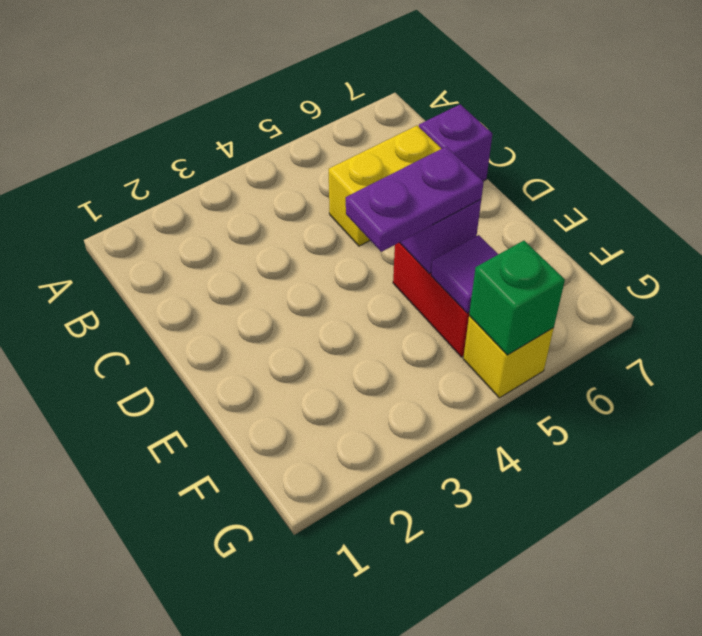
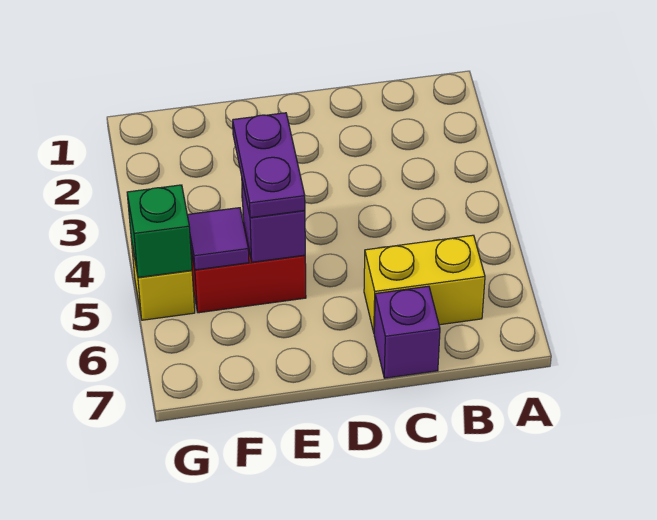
yellow 1x2 brick [329,126,441,246] -> yellow 1x2 brick turned to [364,235,485,332]

